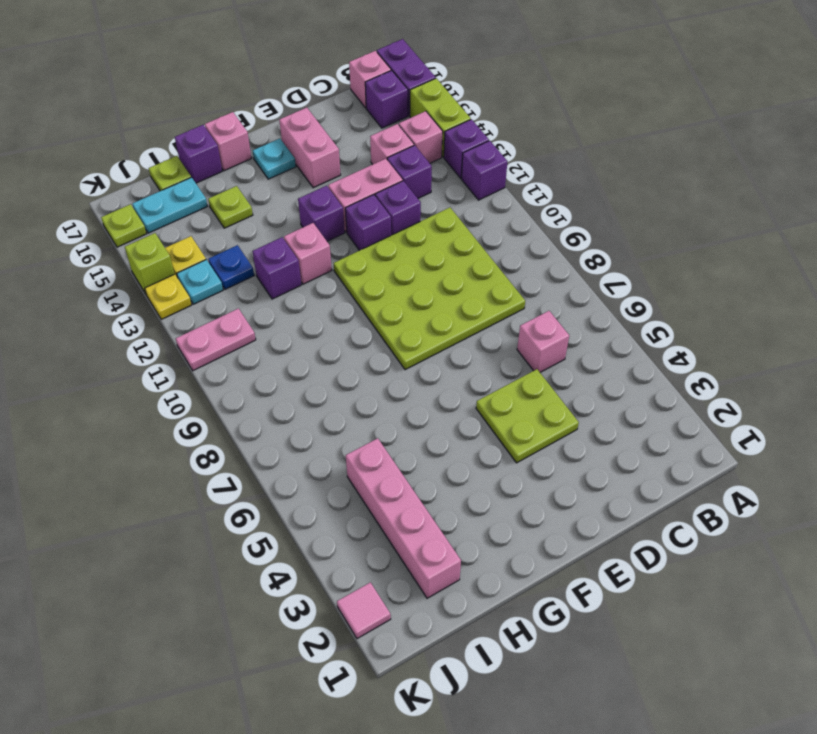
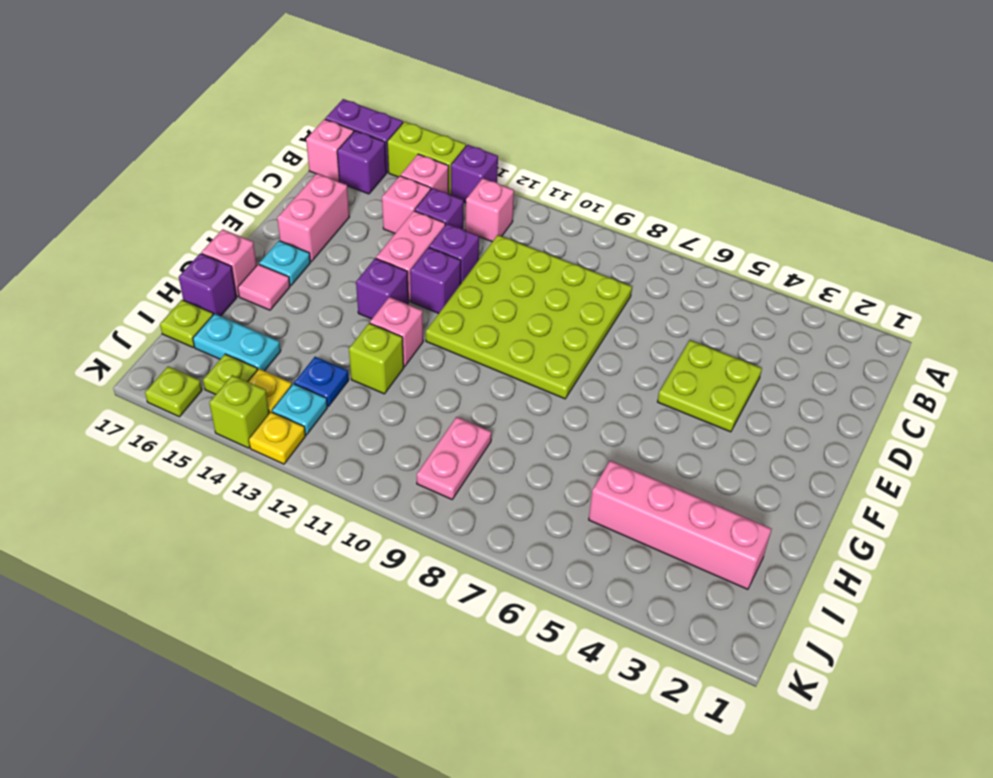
purple 1x1 brick [461,141,507,200] -> none
pink 1x1 brick [517,311,569,372] -> pink 1x1 brick moved to [466,178,514,242]
pink 1x2 brick [279,108,341,188] -> pink 1x2 brick turned to [277,174,349,262]
purple 1x1 brick [252,237,301,299] -> lime 1x1 brick [349,323,404,394]
lime 1x1 plate [208,186,253,228] -> lime 1x1 plate moved to [203,354,257,394]
cyan 1x2 plate [133,177,208,233] -> cyan 1x2 plate turned to [193,314,281,371]
pink 1x2 plate [176,308,256,371] -> pink 1x2 plate moved to [417,417,491,499]
pink 1x1 tile [337,582,391,639] -> pink 1x1 tile moved to [238,264,290,310]

